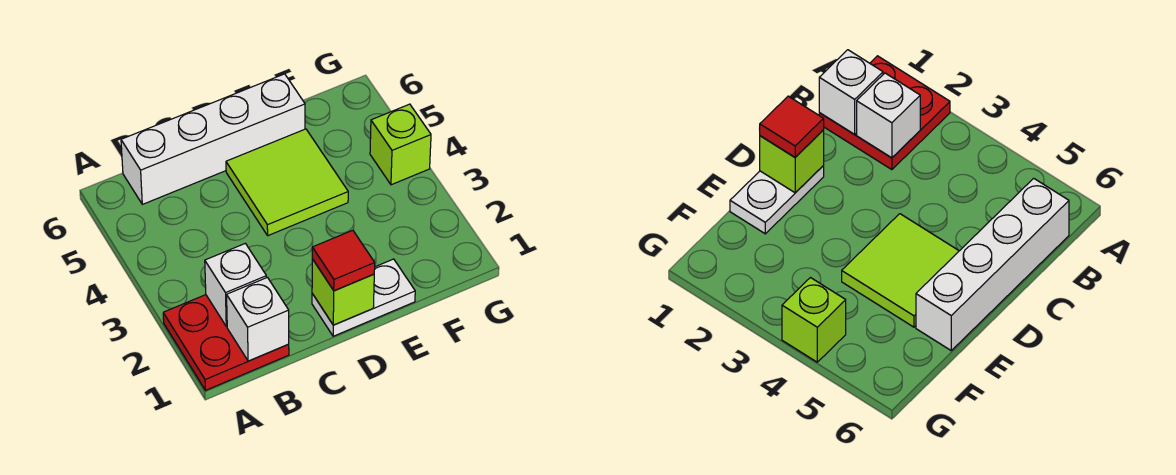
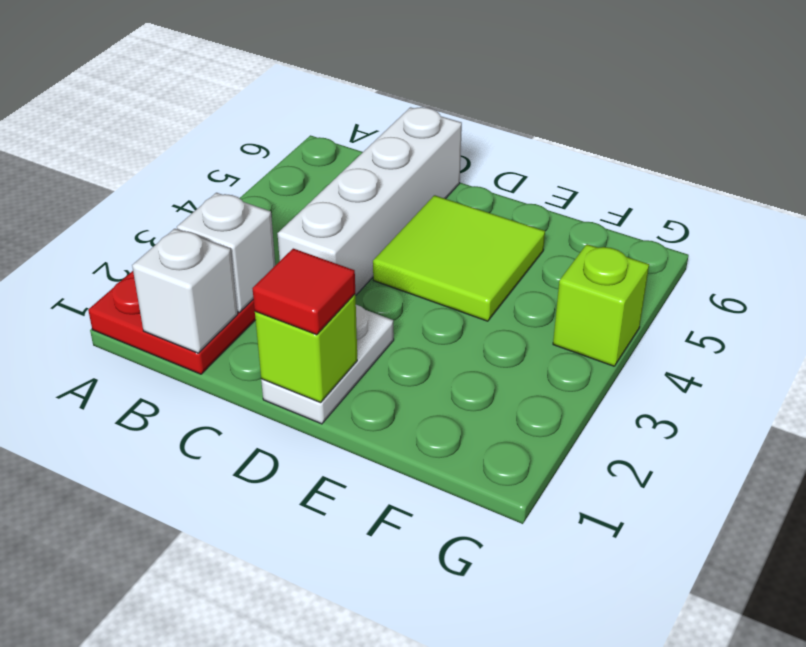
white 1x4 brick [121,74,305,204] -> white 1x4 brick turned to [278,107,462,296]
white 1x2 plate [312,259,415,336] -> white 1x2 plate turned to [261,305,394,424]

